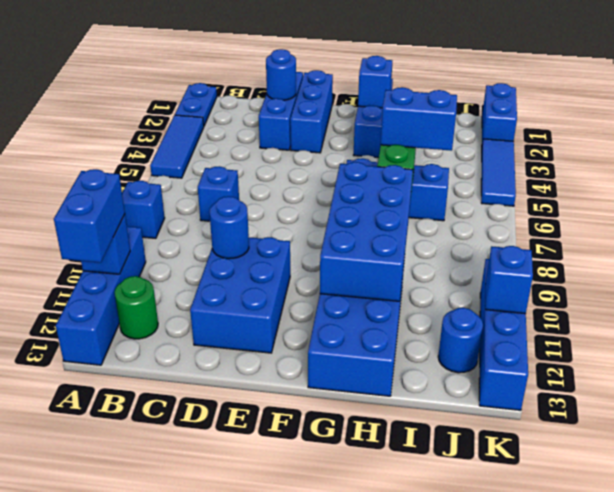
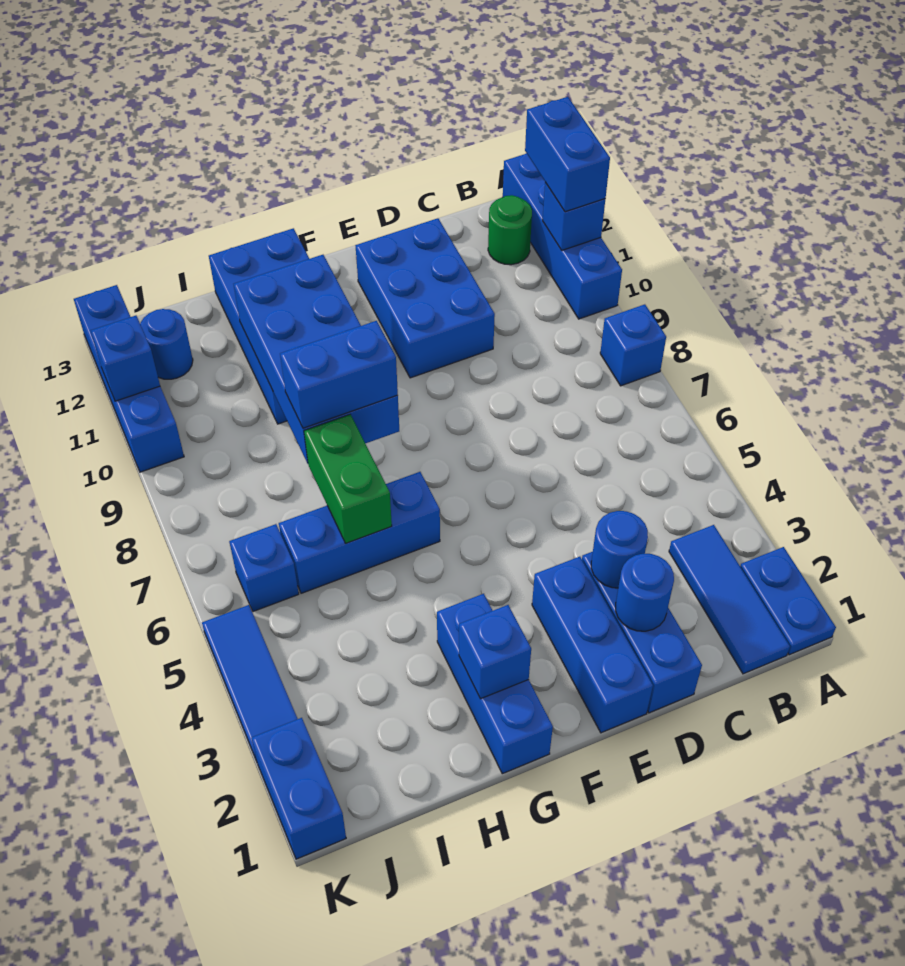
blue 1x3 tile [150,115,204,178] -> blue 1x3 tile moved to [669,525,790,674]
blue 1x1 brick [198,166,239,221] -> blue 1x1 brick moved to [229,524,299,612]
blue 1x1 round brick [210,196,249,259] -> blue 1x1 round brick moved to [591,511,648,588]
blue 1x2 brick [381,87,457,151] -> blue 1x2 brick moved to [280,321,398,428]

